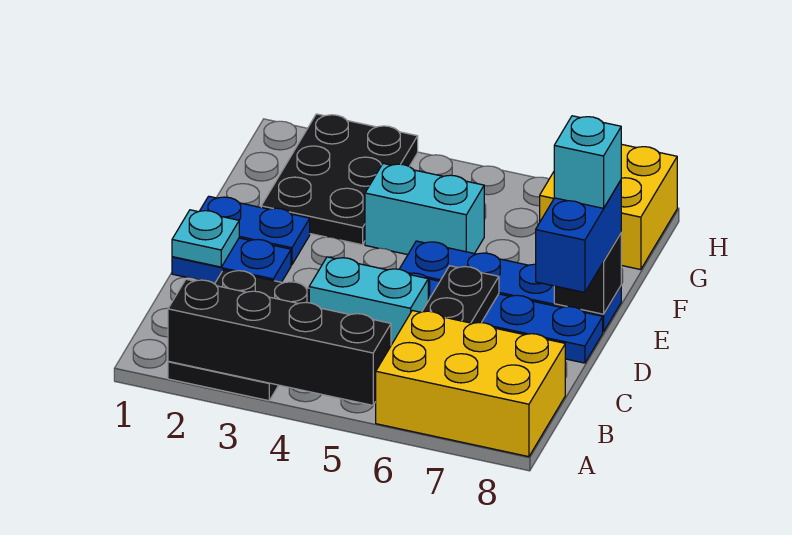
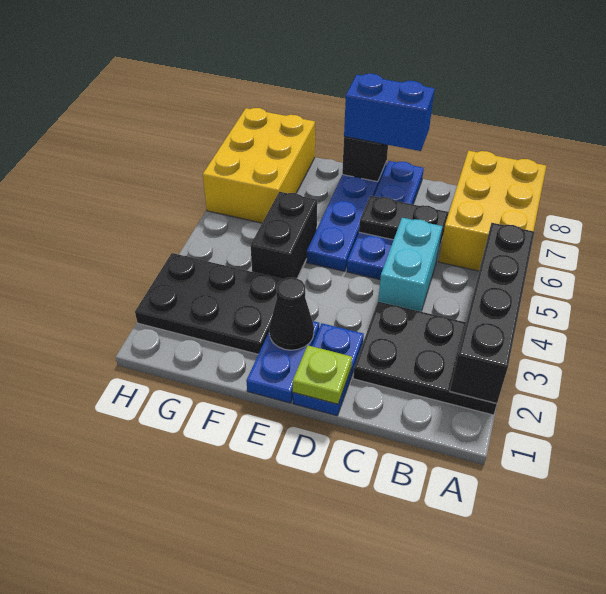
cyan 1x1 plate [172,210,239,267] -> lime 1x1 plate [293,346,352,404]
none -> black 1x1 cone [269,278,314,350]
cyan 1x1 brick [554,116,621,208] -> none
cyan 1x2 brick [365,163,484,255] -> black 1x2 brick [250,192,317,279]
yellow 2x2 brick [540,144,677,270] -> yellow 2x3 brick [203,108,315,223]

